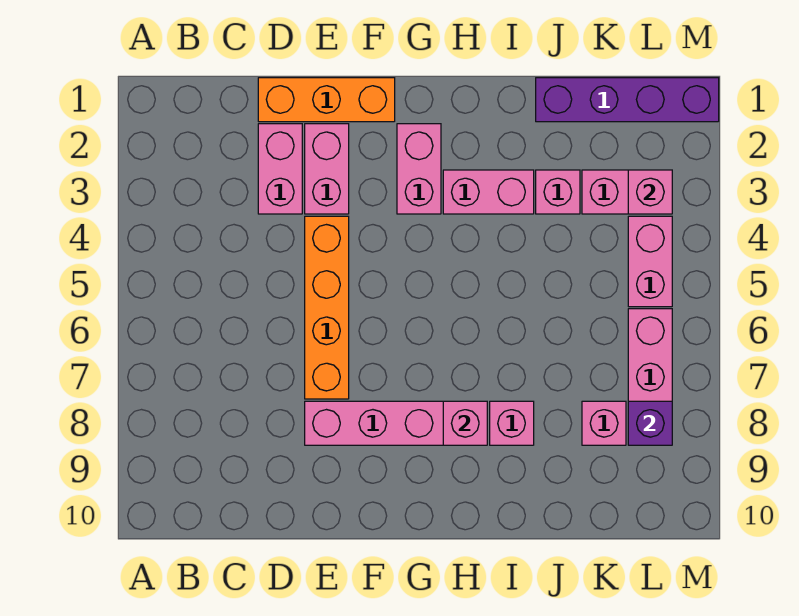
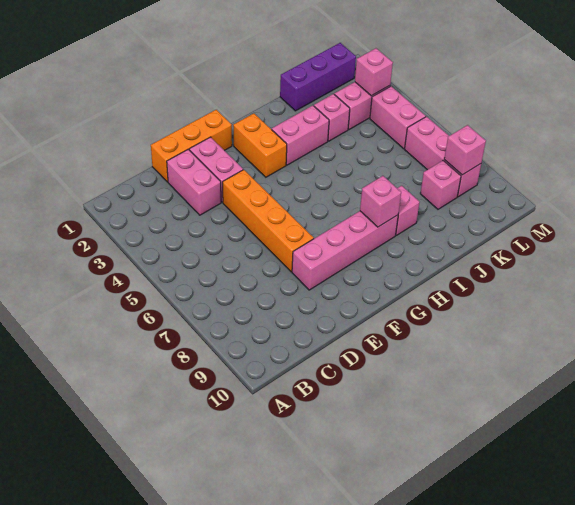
pink 1x2 brick [397,124,441,214] -> orange 1x2 brick [233,114,287,177]
purple 1x4 brick [536,78,719,122] -> purple 1x3 brick [280,43,356,111]
purple 1x1 brick [628,401,672,445] -> pink 1x1 brick [444,125,486,175]

